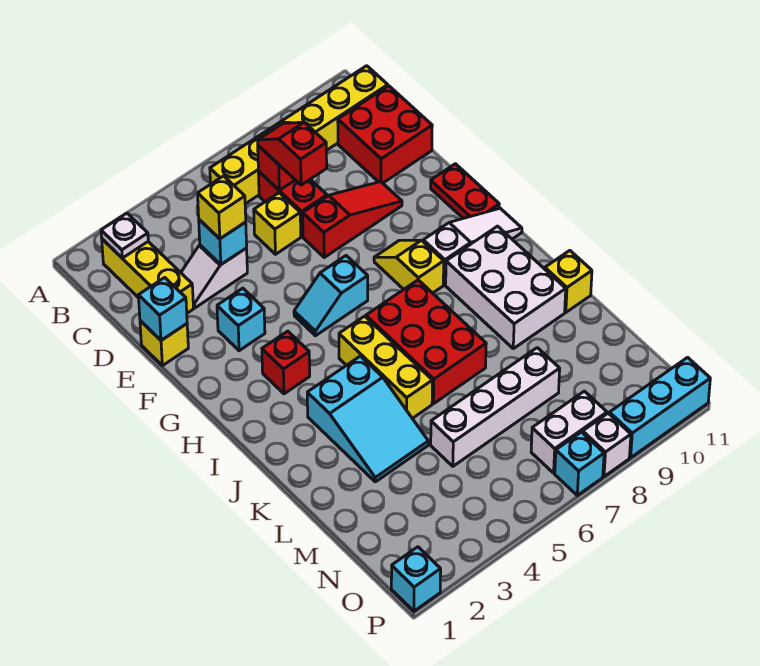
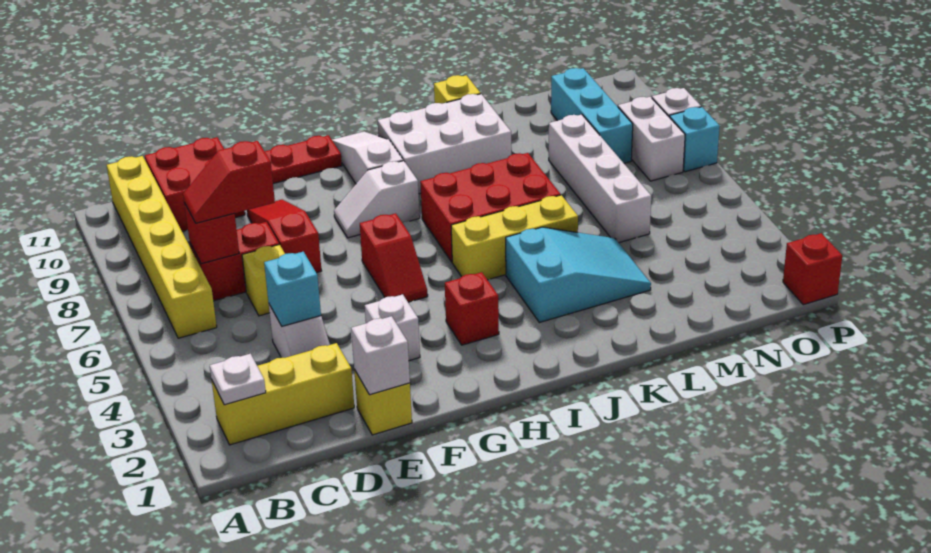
yellow 1x1 brick [198,176,246,239] -> none
cyan 1x1 brick [138,277,187,340] -> white 1x1 brick [351,316,410,395]
cyan 1x1 brick [217,288,265,351] -> white 1x1 brick [365,294,420,361]
cyan 1x2 slope [294,256,368,336] -> red 1x2 slope [360,213,428,302]
yellow 1x2 slope [374,240,444,293] -> white 1x2 slope [334,161,420,238]
cyan 1x1 brick [391,547,441,611] -> red 1x1 brick [783,233,842,305]
cyan 1x3 brick [609,358,710,458] -> cyan 1x3 brick moved to [551,68,633,163]

